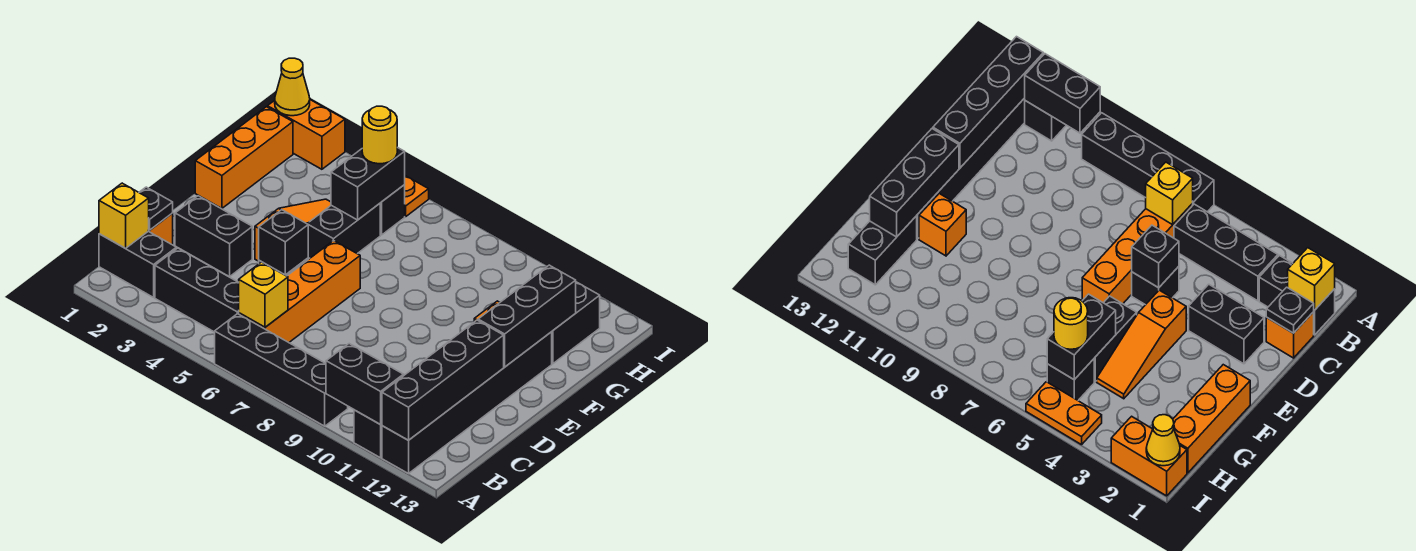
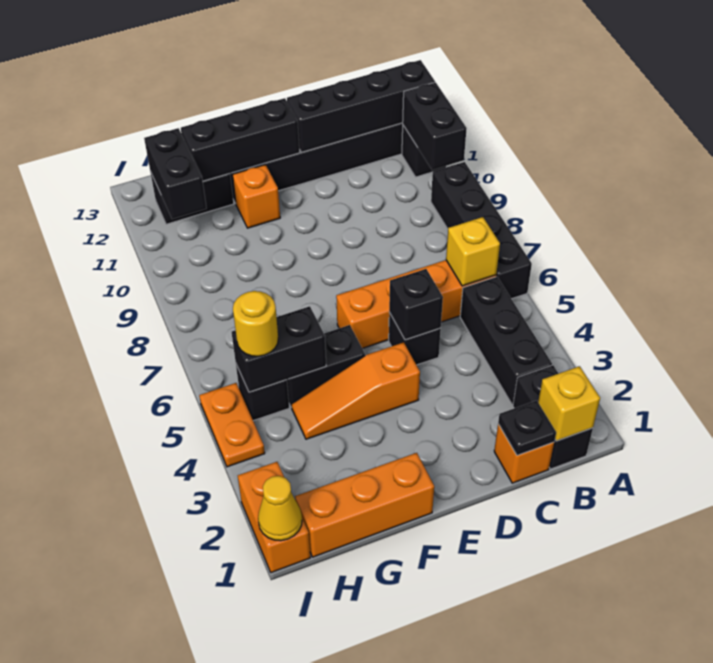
black 1x2 brick [175,196,252,277] -> black 1x2 brick moved to [144,128,206,219]

